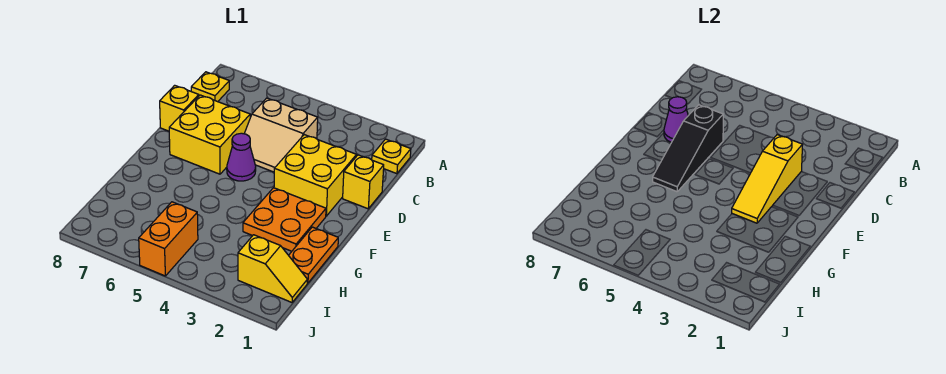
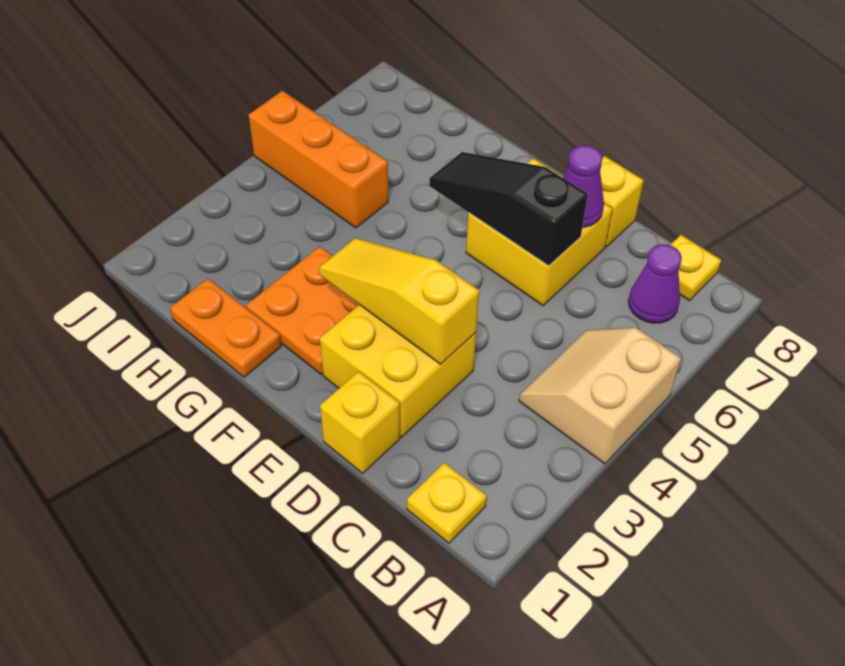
tan 2x2 slope [244,98,318,172] -> tan 2x2 slope moved to [519,328,681,464]
purple 1x1 cone [227,133,256,181] -> purple 1x1 cone moved to [628,244,682,323]
yellow 1x2 slope [238,235,307,302] -> none
orange 1x2 brick [139,202,198,276] -> orange 1x3 brick [249,91,388,228]

